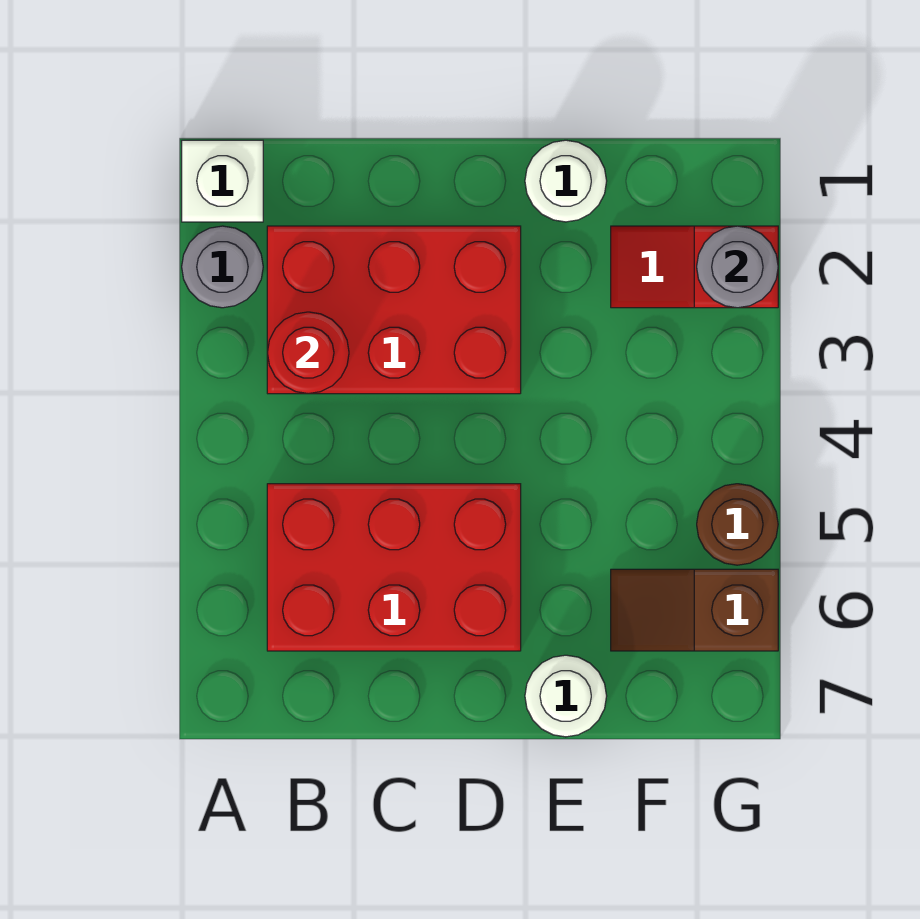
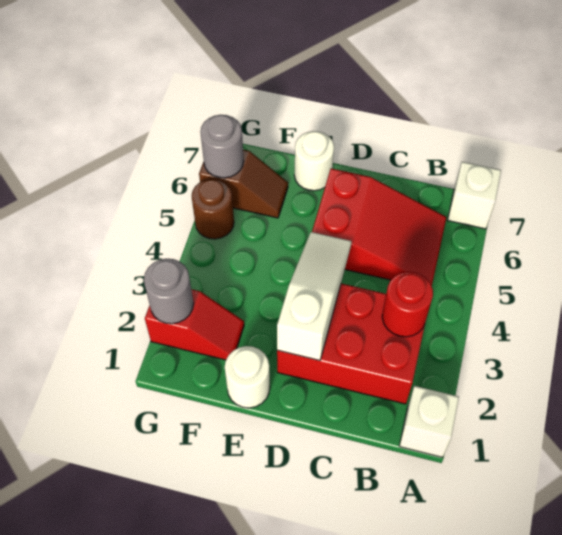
grey 1x1 round brick [182,226,263,308] -> grey 1x1 round brick moved to [200,115,244,178]
none -> white 1x1 brick [448,162,501,229]
red 2x3 brick [267,484,521,651] -> red 2x3 slope [312,169,446,285]
none -> white 1x3 slope [277,232,351,360]

